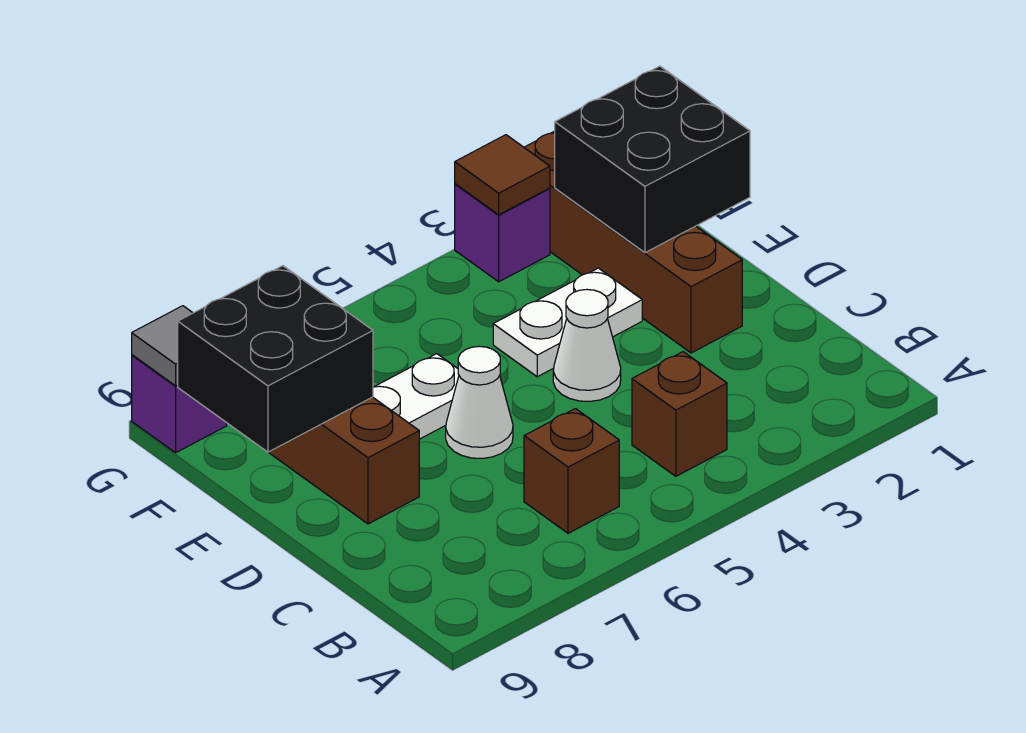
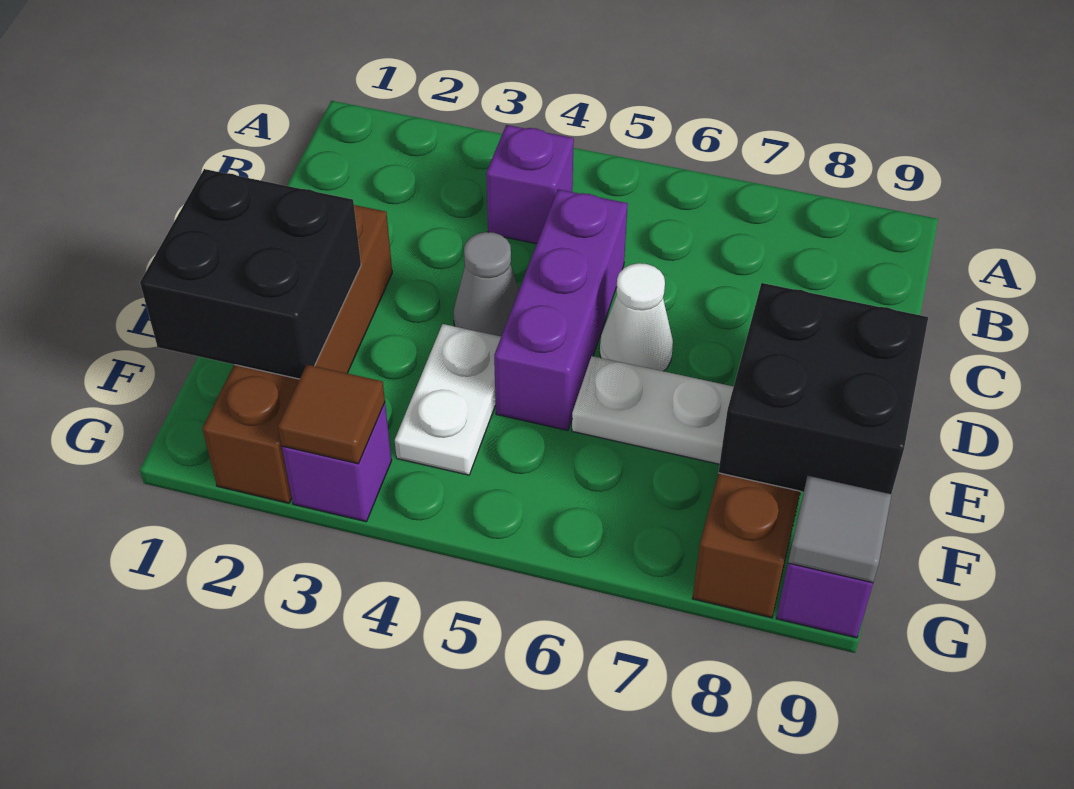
brown 1x1 brick [632,352,727,476] -> purple 1x1 brick [486,125,574,244]
brown 1x1 brick [524,409,619,533] -> none
none -> purple 1x3 brick [494,189,628,430]
white 1x1 cone [553,289,621,402] -> grey 1x1 cone [453,232,519,336]
white 1x2 plate [493,268,642,377] -> white 1x2 plate turned to [395,324,501,475]

